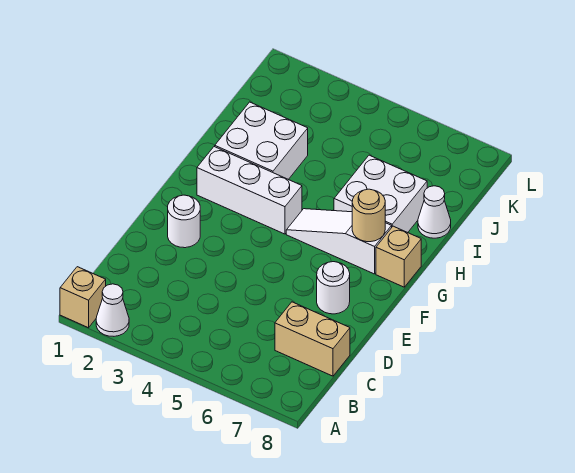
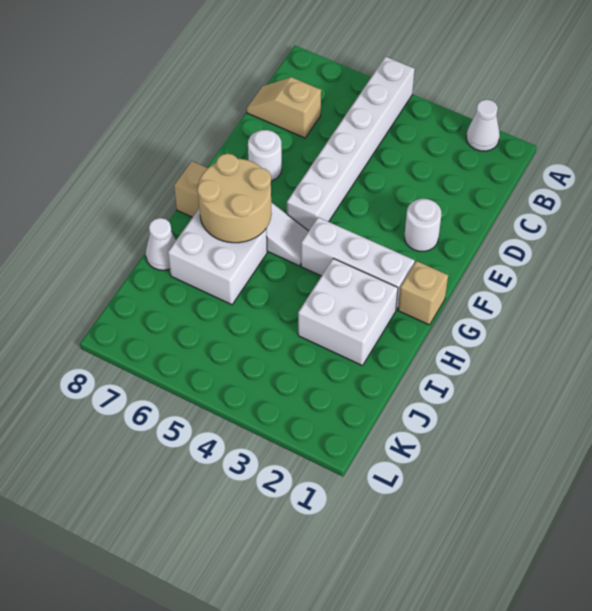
tan 1x1 brick [60,267,106,328] -> tan 1x1 brick moved to [398,261,448,325]
none -> white 1x6 brick [287,57,415,231]
tan 1x2 brick [275,302,350,376] -> tan 1x2 slope [247,77,321,138]
tan 1x1 round brick [352,189,385,242] -> tan 2x2 round brick [197,154,272,243]

